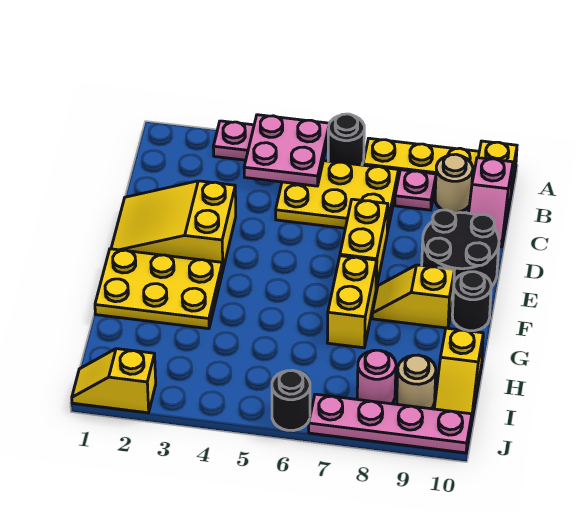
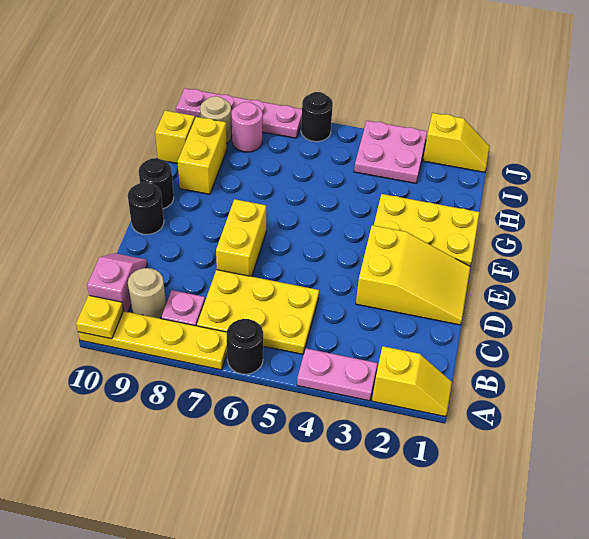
pink 2x2 plate [244,115,329,186] -> pink 2x2 plate moved to [354,121,427,183]
black 2x2 round brick [422,210,499,287] -> black 1x1 round brick [128,182,164,235]
yellow 1x2 brick [327,256,377,348] -> yellow 1x2 brick moved to [177,117,227,194]
yellow 1x2 slope [372,265,454,328] -> yellow 1x2 slope moved to [372,346,452,417]

